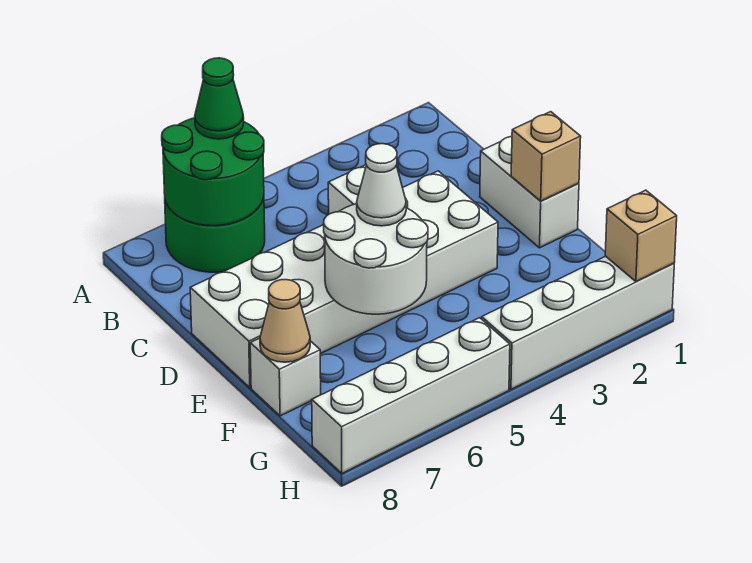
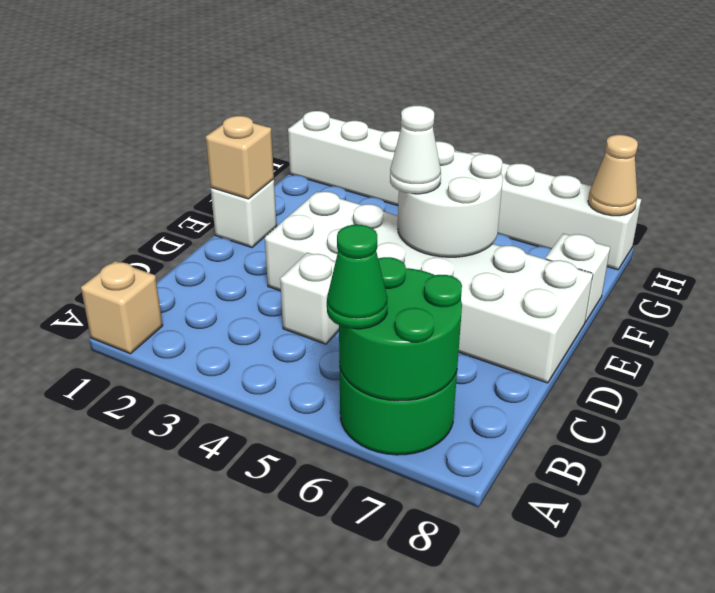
white 1x2 brick [480,137,579,248] -> white 1x1 brick [211,179,277,248]
tan 1x1 cone [260,280,310,362] -> tan 1x1 cone moved to [588,135,638,216]
tan 1x1 brick [605,190,677,281] -> tan 1x1 brick moved to [81,261,163,354]

